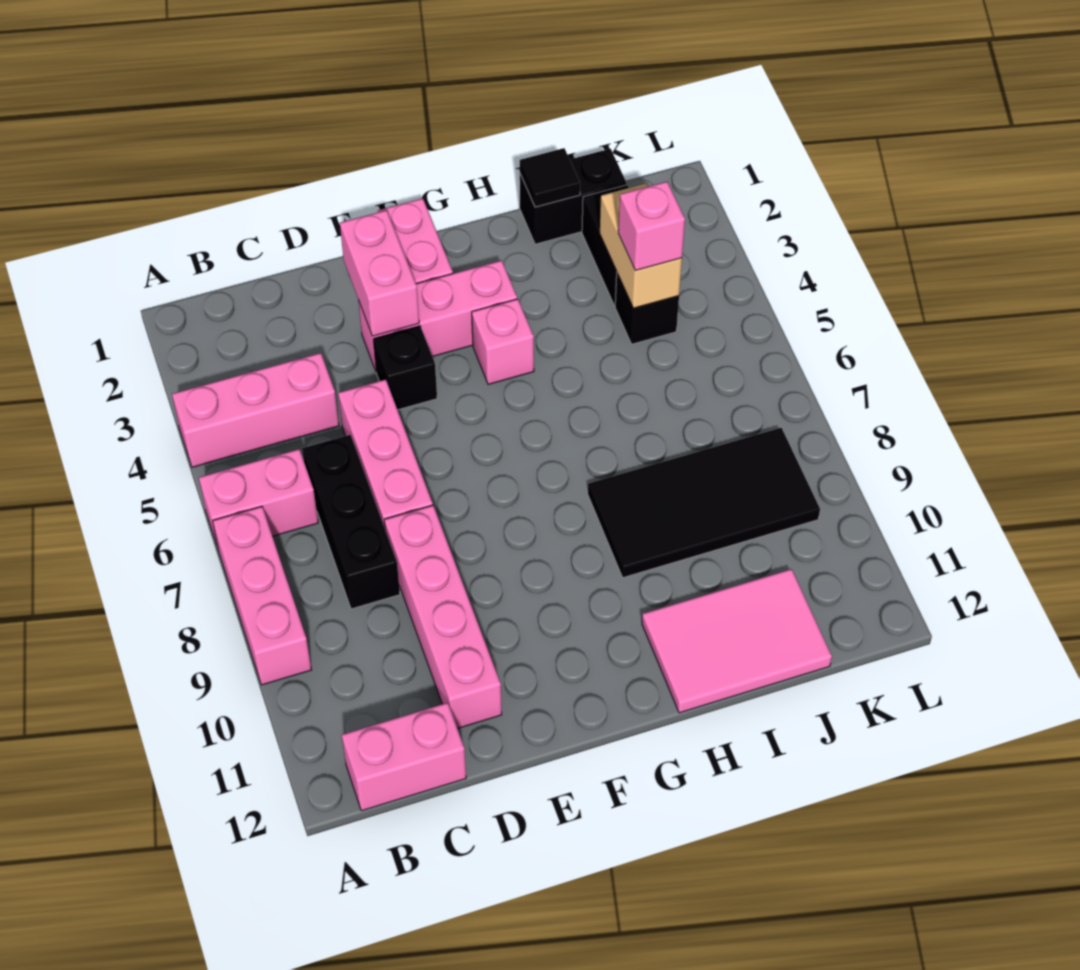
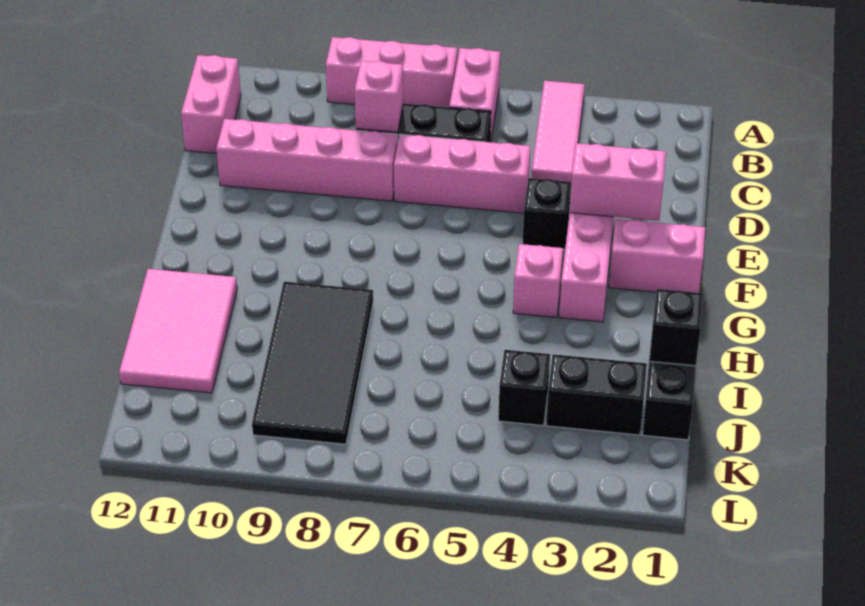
pink 1x3 brick [172,353,339,467] -> pink 1x3 tile [531,81,585,184]
black 1x1 tile [520,148,580,207] -> black 1x1 brick [650,289,703,366]
tan 1x2 brick [600,183,682,308] -> none
pink 1x1 brick [618,182,685,270] -> pink 1x1 brick moved to [355,61,403,132]

